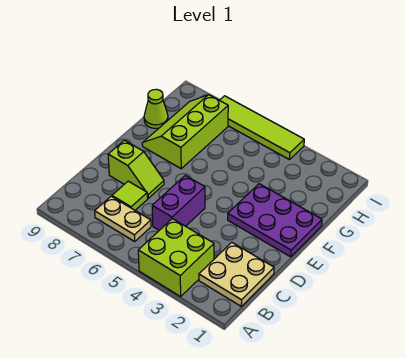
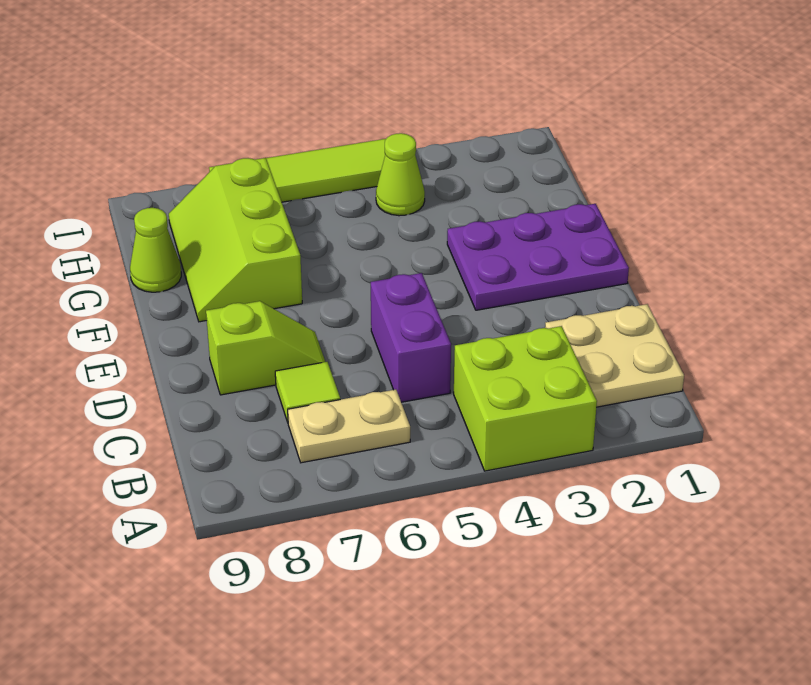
none -> lime 1x1 cone [376,133,425,216]

